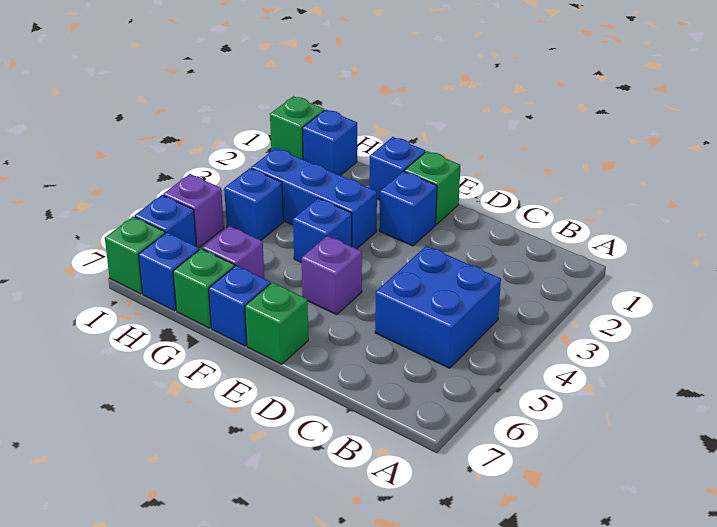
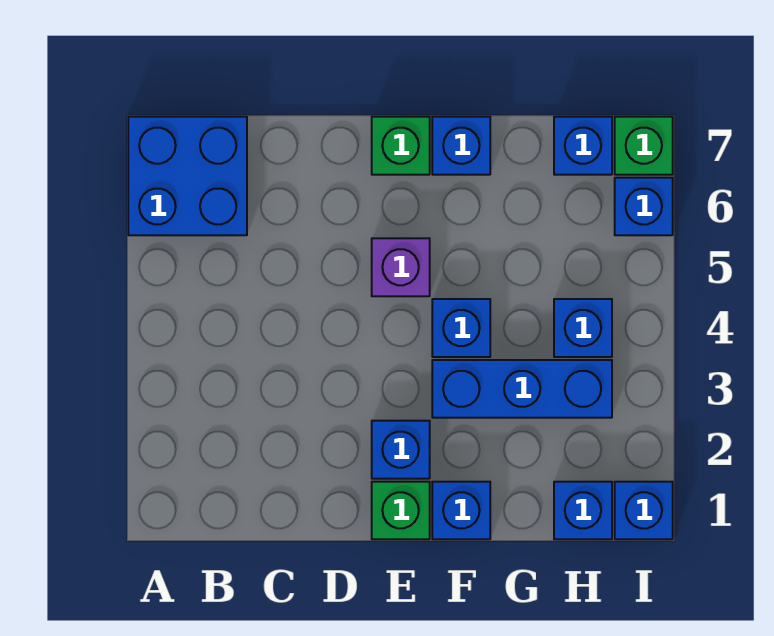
blue 2x2 brick [375,246,501,368] -> blue 2x2 brick moved to [128,117,247,235]
purple 1x1 brick [202,226,264,278] -> none
green 1x1 brick [173,249,235,328] -> none
green 1x1 brick [270,96,324,159] -> blue 1x1 brick [615,482,673,539]
purple 1x1 brick [163,174,224,248] -> none

